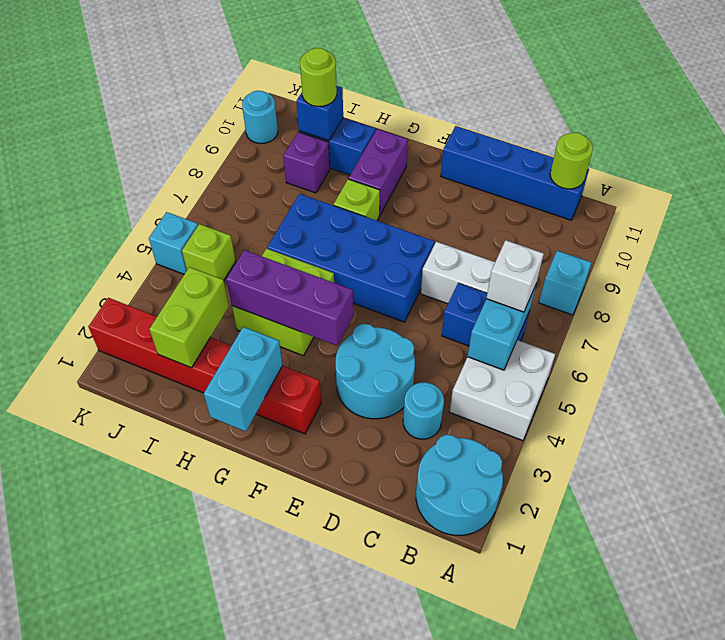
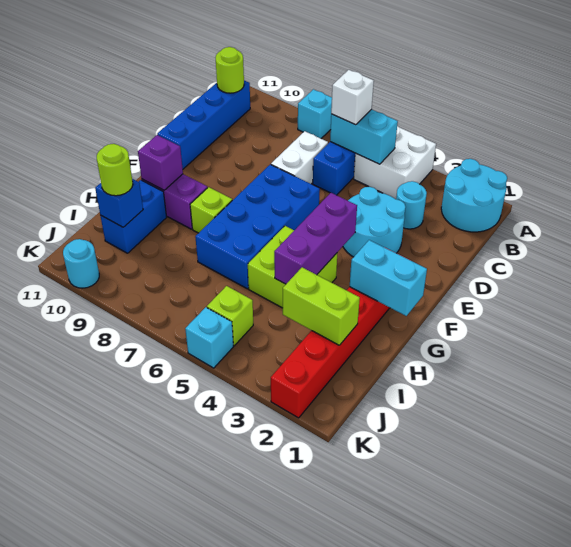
purple 1x1 brick [283,132,330,193] -> purple 1x1 brick moved to [138,135,183,190]

